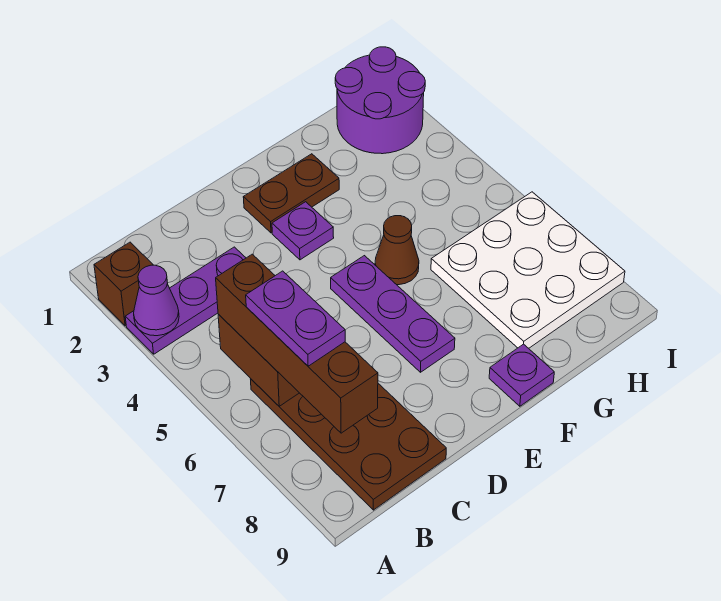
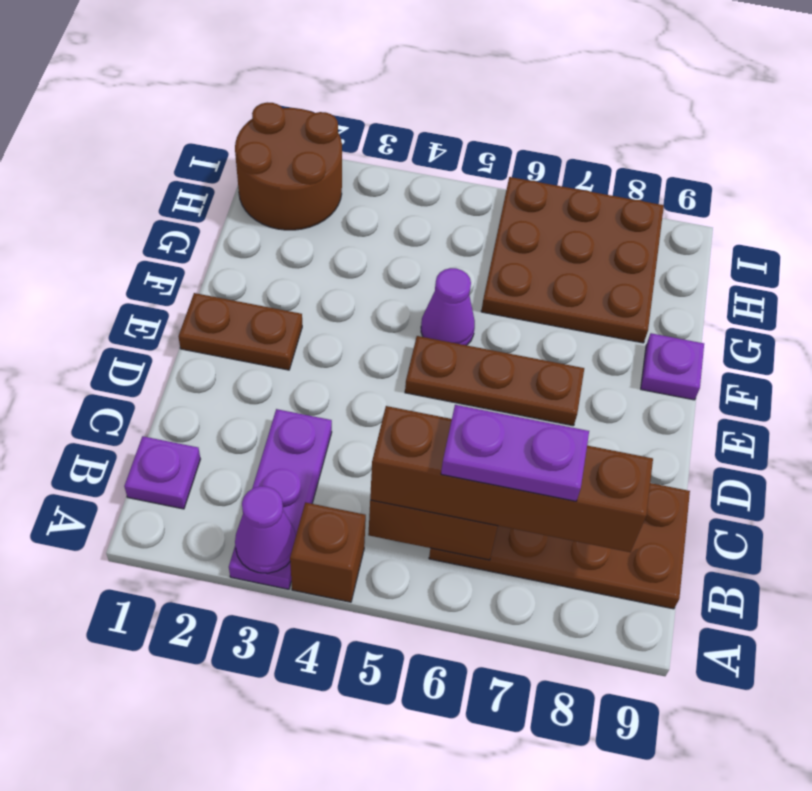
brown 1x1 brick [94,242,153,326] -> brown 1x1 brick moved to [290,502,366,602]
brown 1x2 plate [243,154,339,233] -> brown 1x2 plate turned to [178,293,302,370]
purple 1x1 plate [272,202,334,260] -> purple 1x1 plate moved to [124,436,200,509]
purple 1x3 plate [331,256,455,372] -> brown 1x3 plate [405,336,584,426]
brown 1x1 cone [375,216,419,285] -> purple 1x1 cone [421,268,475,345]
white 3x3 plate [431,192,625,348] -> brown 3x3 plate [481,177,664,343]
purple 2x2 round brick [335,47,425,154] -> brown 2x2 round brick [235,102,342,230]

